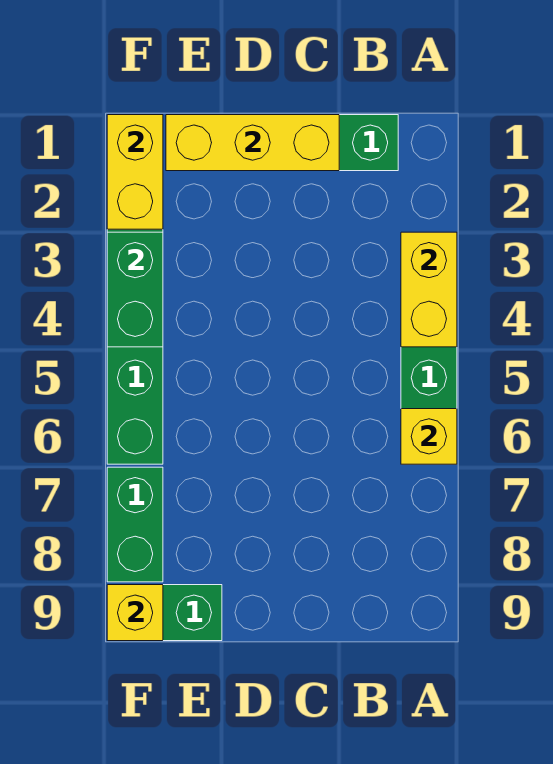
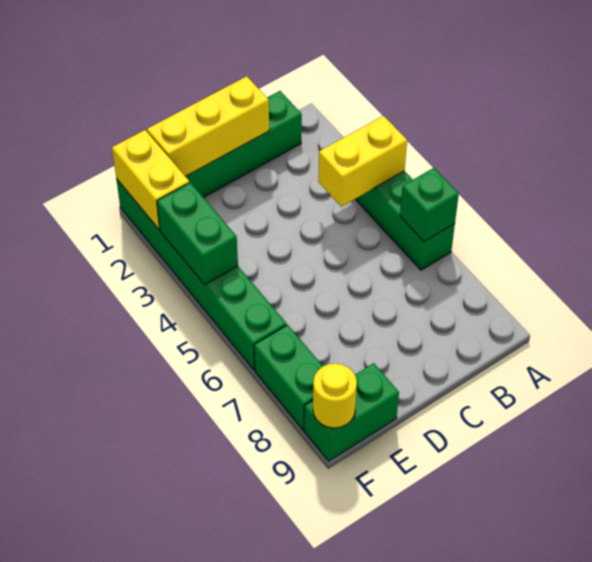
yellow 1x2 brick [401,232,457,347] -> yellow 1x2 brick turned to [318,116,407,207]
yellow 1x1 brick [401,409,457,464] -> green 1x1 brick [400,168,459,241]
yellow 1x1 brick [107,585,163,641] -> yellow 1x1 round brick [313,364,357,428]

